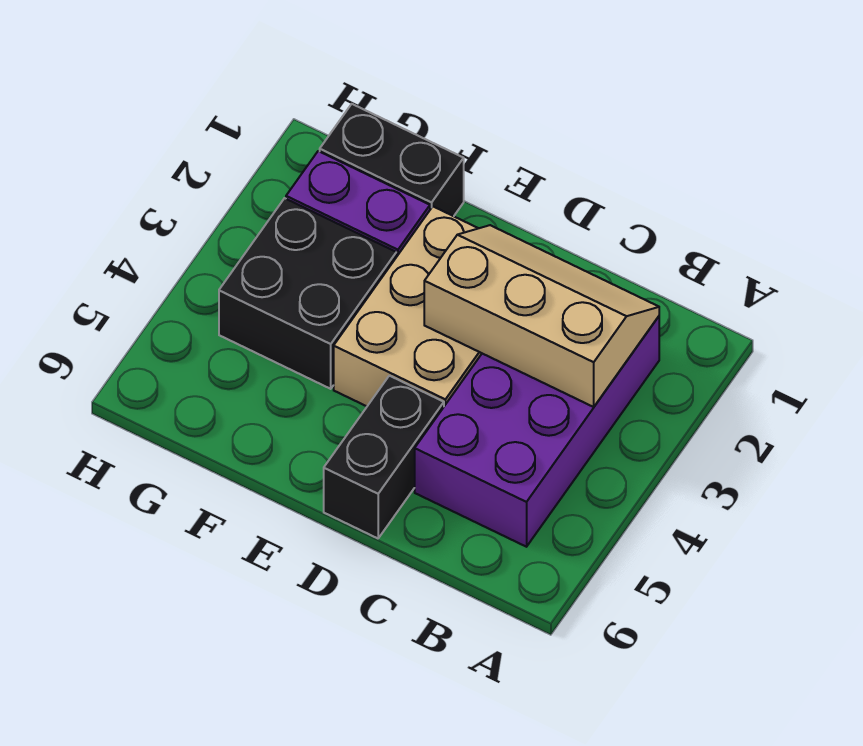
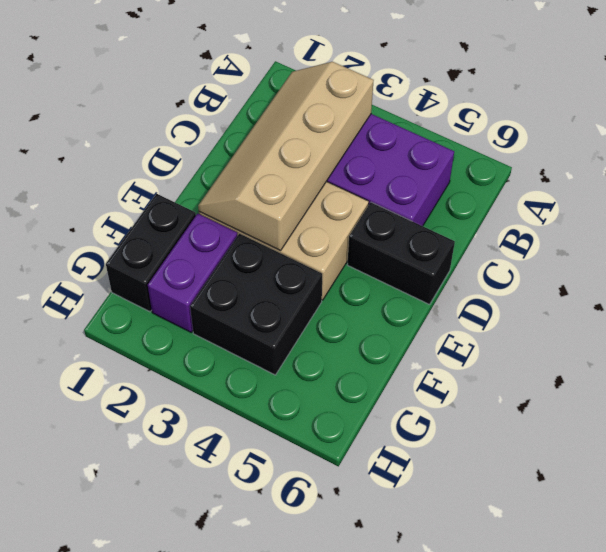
tan 2x3 slope [424,225,659,407] -> tan 2x4 slope [198,62,374,251]

